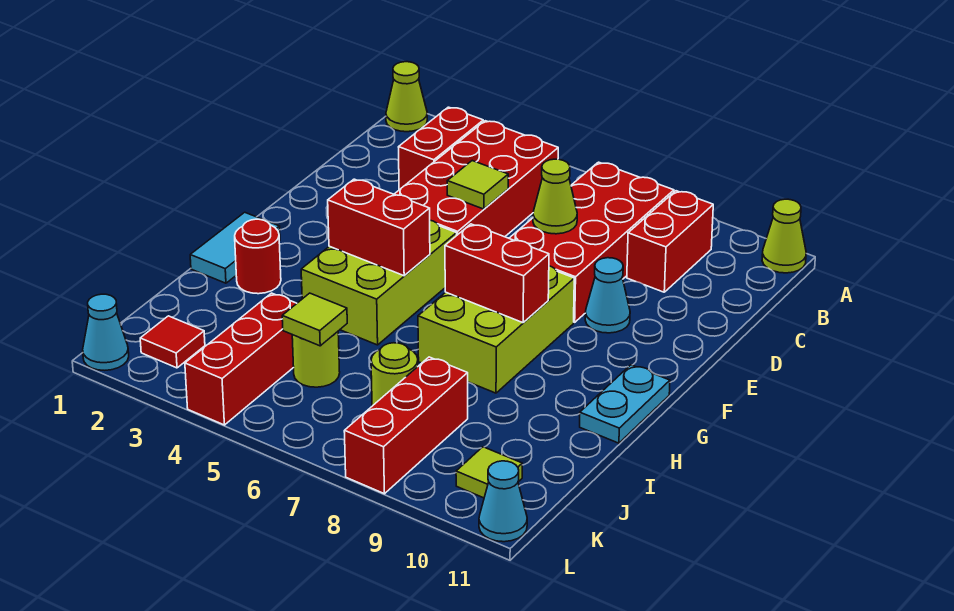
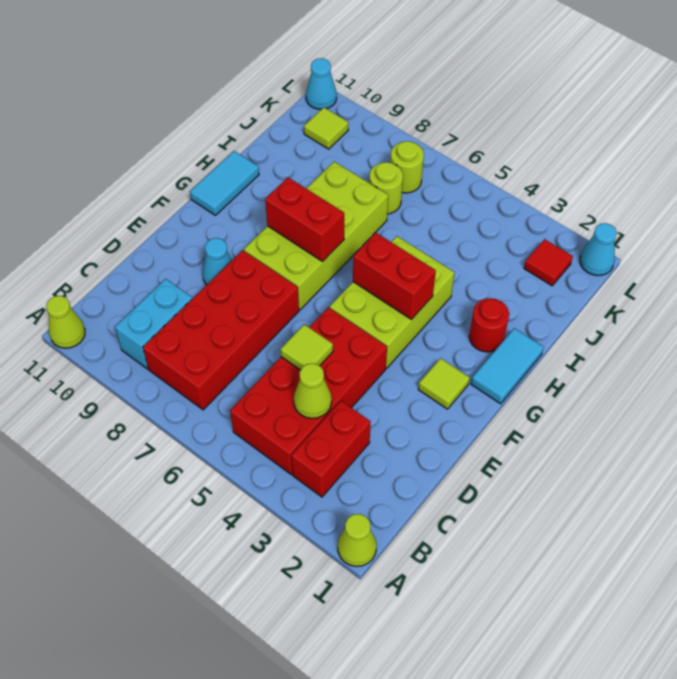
red 1x2 brick [627,191,713,292] -> cyan 1x2 brick [115,279,192,369]
lime 1x1 cone [533,159,577,234] -> lime 1x1 cone moved to [294,363,332,418]
lime 2x3 brick [418,266,574,393] -> lime 2x4 brick [244,162,388,310]
cyan 1x2 plate [580,365,670,443] -> cyan 1x2 tile [190,151,259,215]
red 1x3 brick [185,293,297,425] -> none
lime 1x1 round brick [292,332,340,387] -> lime 1x1 round brick moved to [390,141,424,193]
lime 1x1 tile [282,293,347,346] -> lime 1x1 tile moved to [418,358,470,409]
red 1x3 brick [344,357,468,494] -> none

